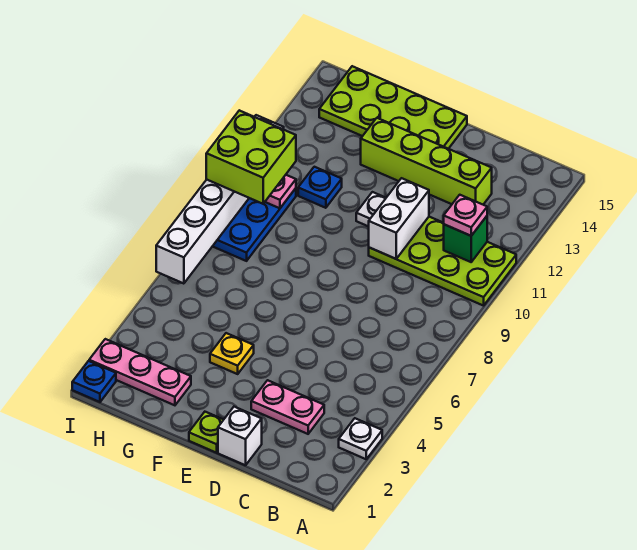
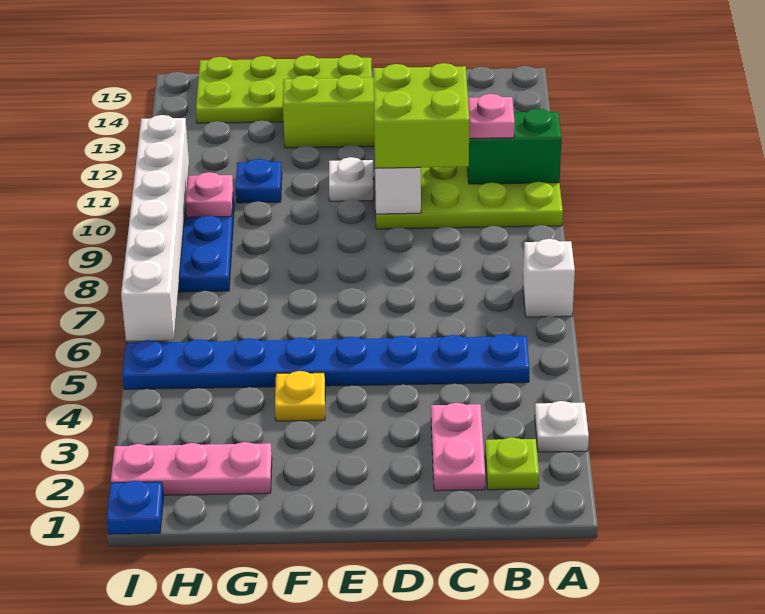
none -> blue 1x8 plate [122,334,530,389]
green 1x1 brick [444,216,487,262] -> green 1x2 brick [468,109,562,184]
pink 1x2 plate [251,380,324,434] -> pink 1x2 plate turned to [431,403,485,491]
white 1x1 brick [218,407,262,465] -> white 1x1 brick moved to [523,239,575,317]
lime 1x1 plate [189,412,223,453] -> lime 1x1 plate moved to [485,437,539,490]
lime 2x2 brick [206,110,296,204] -> lime 2x2 brick moved to [373,63,469,168]

